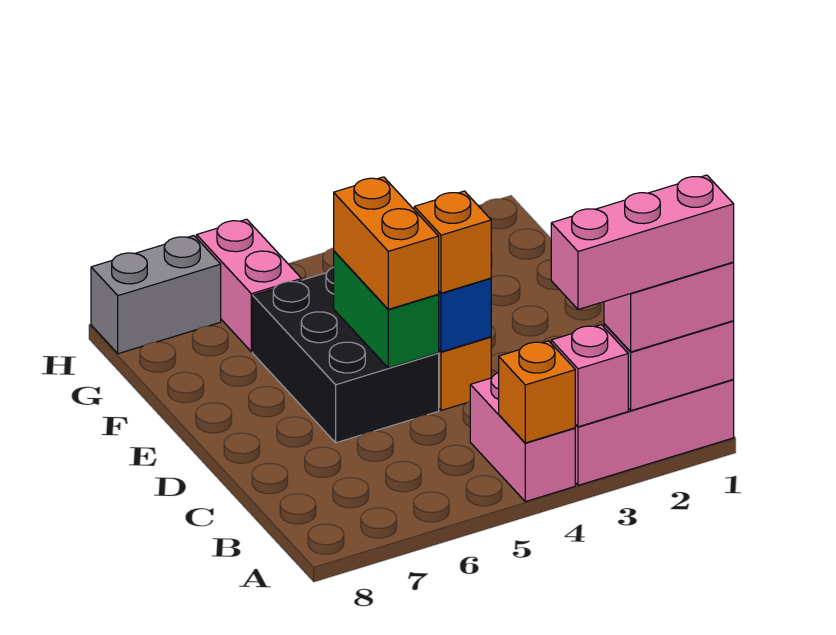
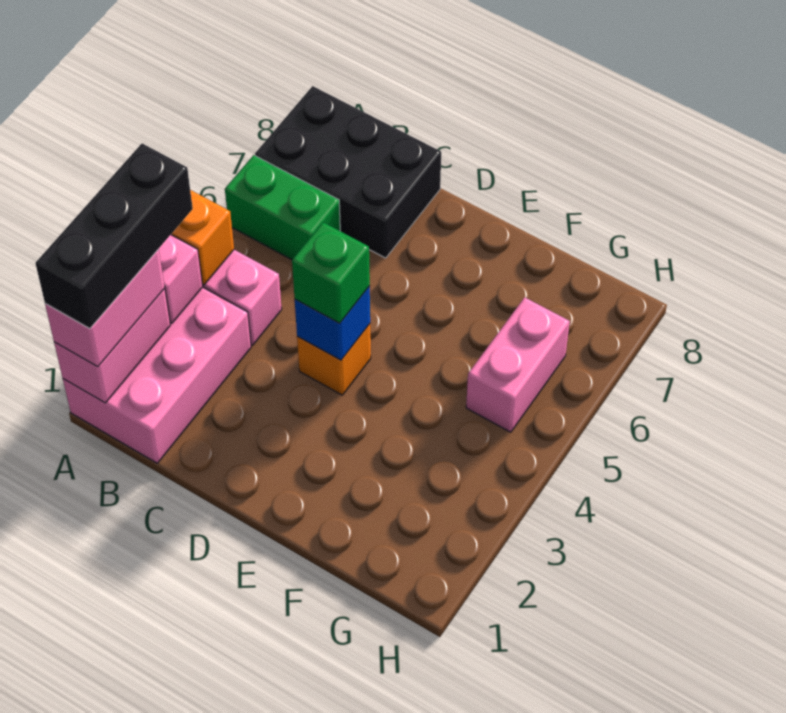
pink 1x3 brick [551,175,734,309] -> black 1x3 brick [35,143,193,329]
orange 1x1 brick [414,191,491,293] -> green 1x1 brick [292,222,370,323]
black 2x3 brick [253,267,439,443] -> black 2x3 brick moved to [255,86,441,258]
green 1x2 brick [334,251,439,368] -> green 1x2 brick moved to [225,155,340,260]
orange 1x2 brick [334,177,439,309] -> none
pink 1x2 brick [197,219,302,352] -> pink 1x2 brick turned to [466,297,570,432]
grey 1x2 brick [91,236,221,354] -> none

